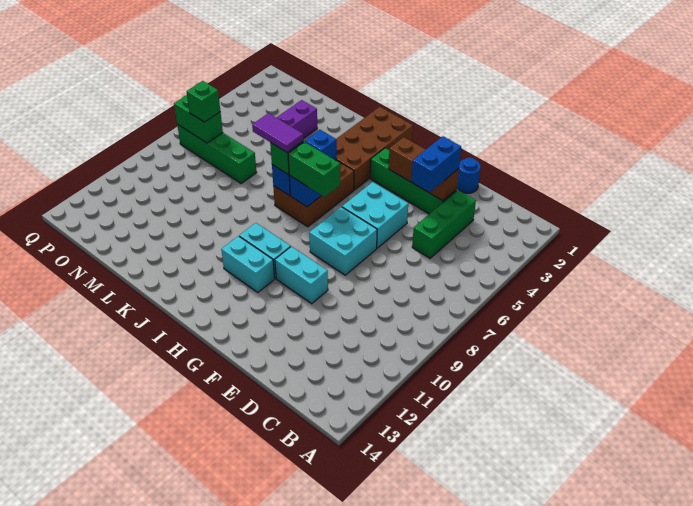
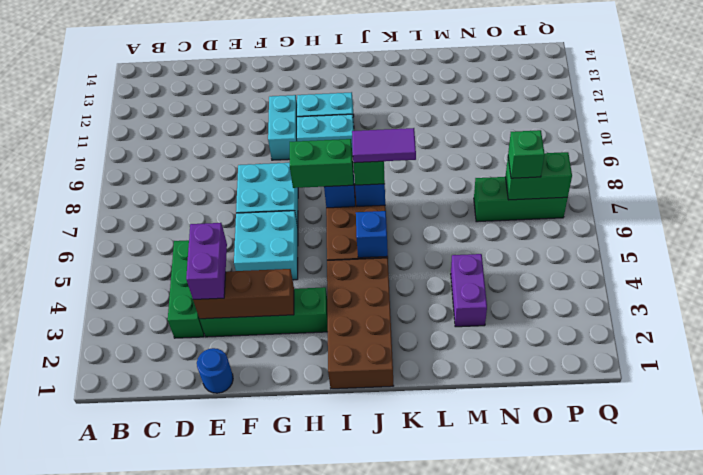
blue 1x2 brick [411,136,461,192] -> purple 1x2 brick [186,223,227,300]
cyan 1x2 brick [275,246,328,304] -> cyan 1x2 brick turned to [268,95,297,160]
green 1x4 brick [177,124,257,183] -> green 1x3 brick [474,177,568,222]

